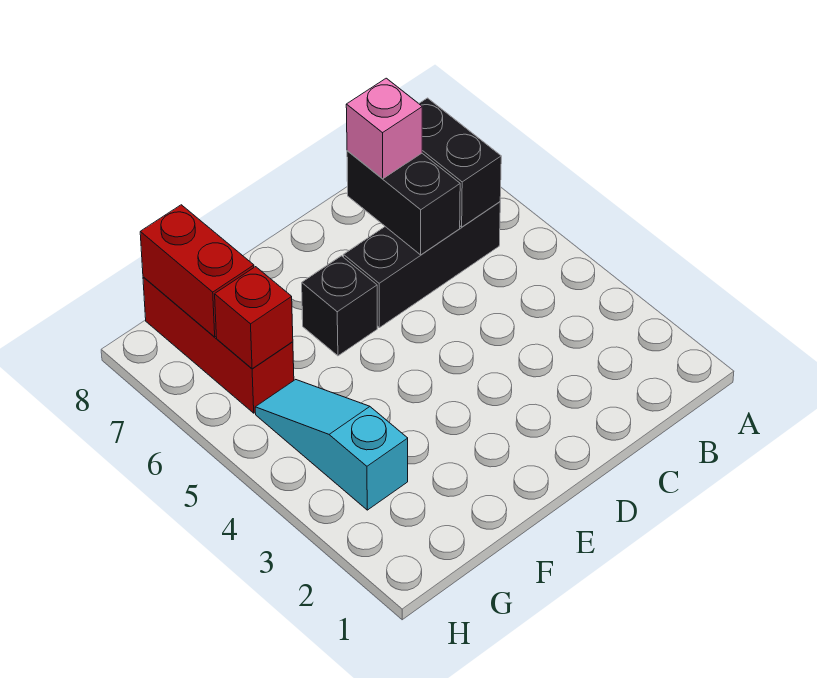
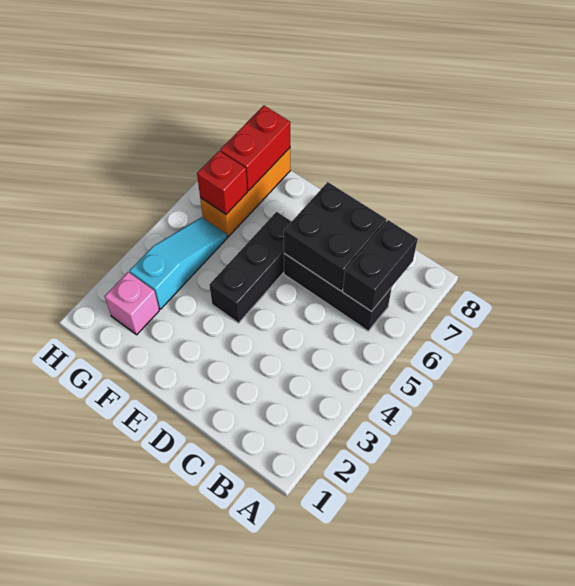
black 1x2 brick [347,151,460,255] -> black 2x2 brick [284,182,387,291]
pink 1x1 brick [346,78,422,179] -> pink 1x1 brick moved to [105,272,159,335]
black 1x1 brick [302,256,377,356] -> black 1x3 brick [209,212,292,323]
red 1x3 brick [143,277,294,413] -> orange 1x3 brick [200,148,290,237]

